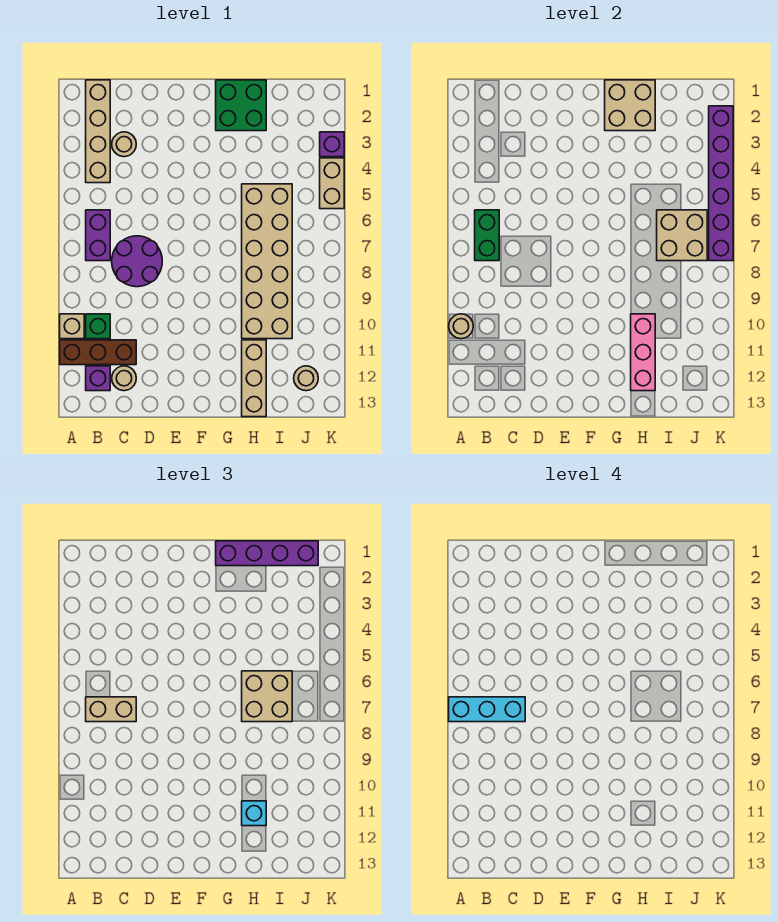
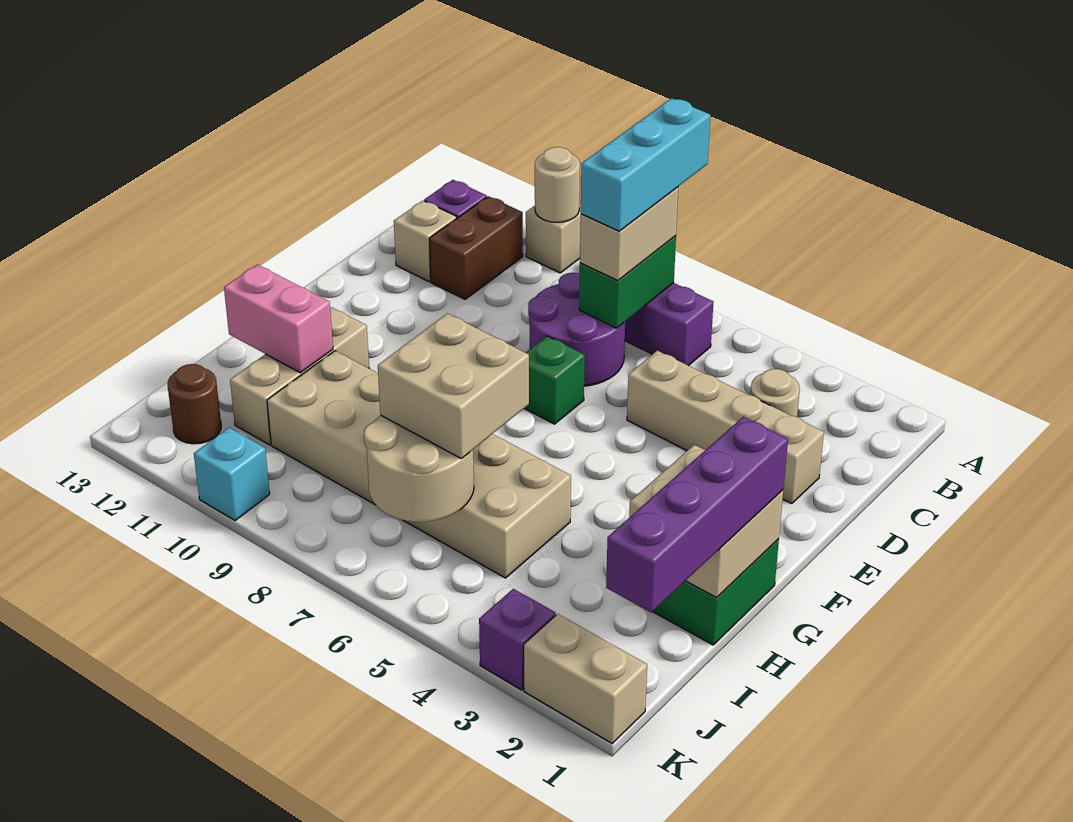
brown 1x3 brick [60,340,136,365] -> brown 1x2 brick [429,196,523,299]
tan 1x4 brick [86,80,110,183] -> tan 1x4 brick moved to [627,351,824,504]
green 1x2 brick [475,210,499,261] -> green 1x2 brick turned to [579,236,676,328]
green 1x1 brick [86,314,110,339] -> green 1x1 brick moved to [524,336,585,424]
tan 1x1 round brick [112,366,136,391] -> tan 1x1 brick [394,201,457,282]
pink 1x3 brick [631,314,655,391] -> pink 1x2 brick [224,265,333,373]
tan 1x3 brick [242,340,266,417] -> tan 1x3 brick turned to [230,307,369,445]
cyan 1x1 brick [242,801,266,826] -> cyan 1x1 brick moved to [194,428,270,521]
tan 2x2 brick [657,210,707,261] -> tan 2x2 round brick [364,416,474,522]
tan 1x1 round brick [294,366,318,391] -> brown 1x1 round brick [168,364,221,444]
purple 1x6 brick [709,106,733,261] -> none
tan 1x2 brick [320,158,344,209] -> tan 1x2 brick moved to [524,614,647,743]

